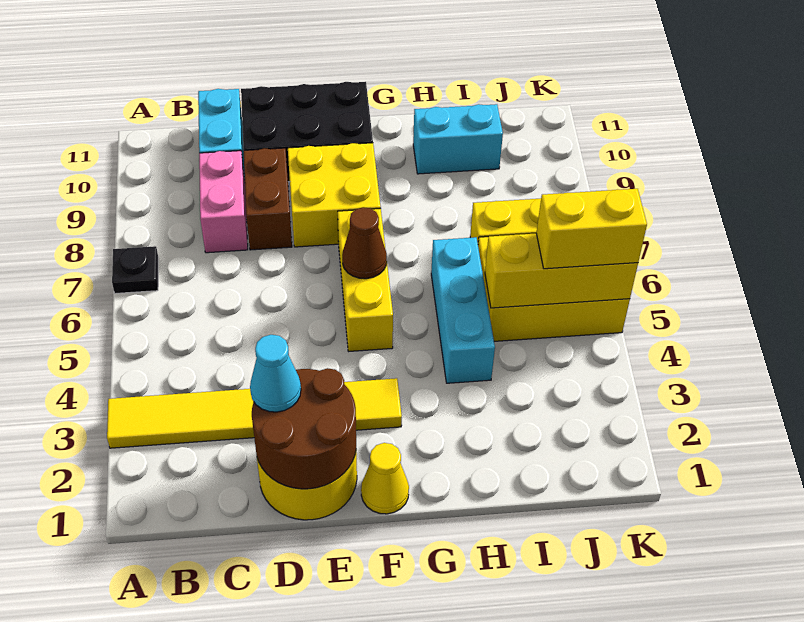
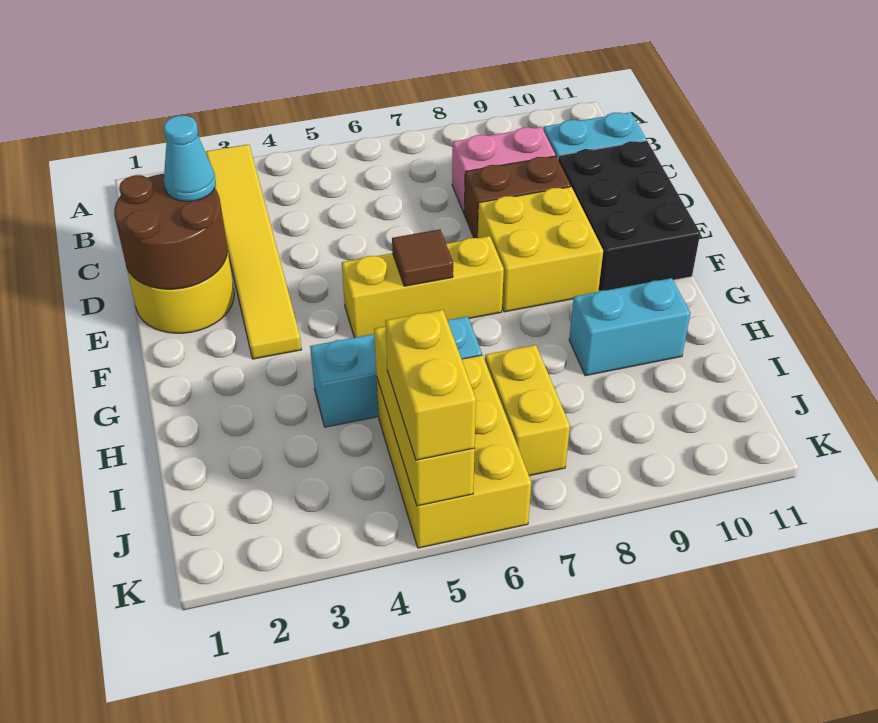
black 1x1 plate [112,246,158,294] -> none
yellow 1x1 cone [361,443,409,514] -> none
brown 1x1 cone [342,207,387,279] -> brown 1x1 tile [392,229,453,286]
cyan 1x2 brick [413,104,503,174] -> cyan 1x2 brick turned to [569,278,690,376]

